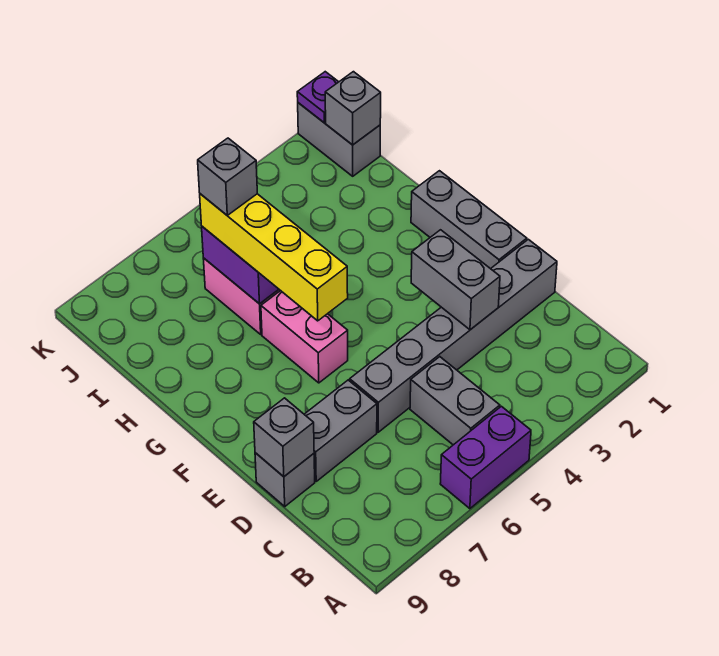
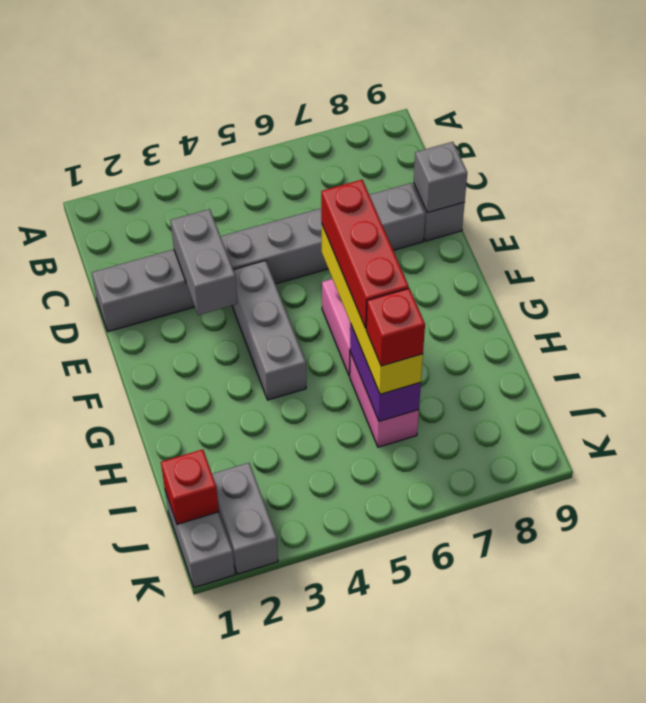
purple 1x2 brick [440,406,531,509] -> none
grey 1x2 brick [410,357,500,445] -> grey 1x2 brick moved to [212,463,278,574]
grey 1x3 brick [411,171,527,269] -> grey 1x3 brick moved to [232,260,306,400]
none -> red 1x3 brick [321,180,409,328]
grey 1x1 brick [198,138,257,215] -> red 1x1 brick [366,288,425,366]
grey 1x1 brick [325,72,381,145] -> red 1x1 brick [161,449,219,524]
purple 1x1 plate [297,72,338,123] -> none

